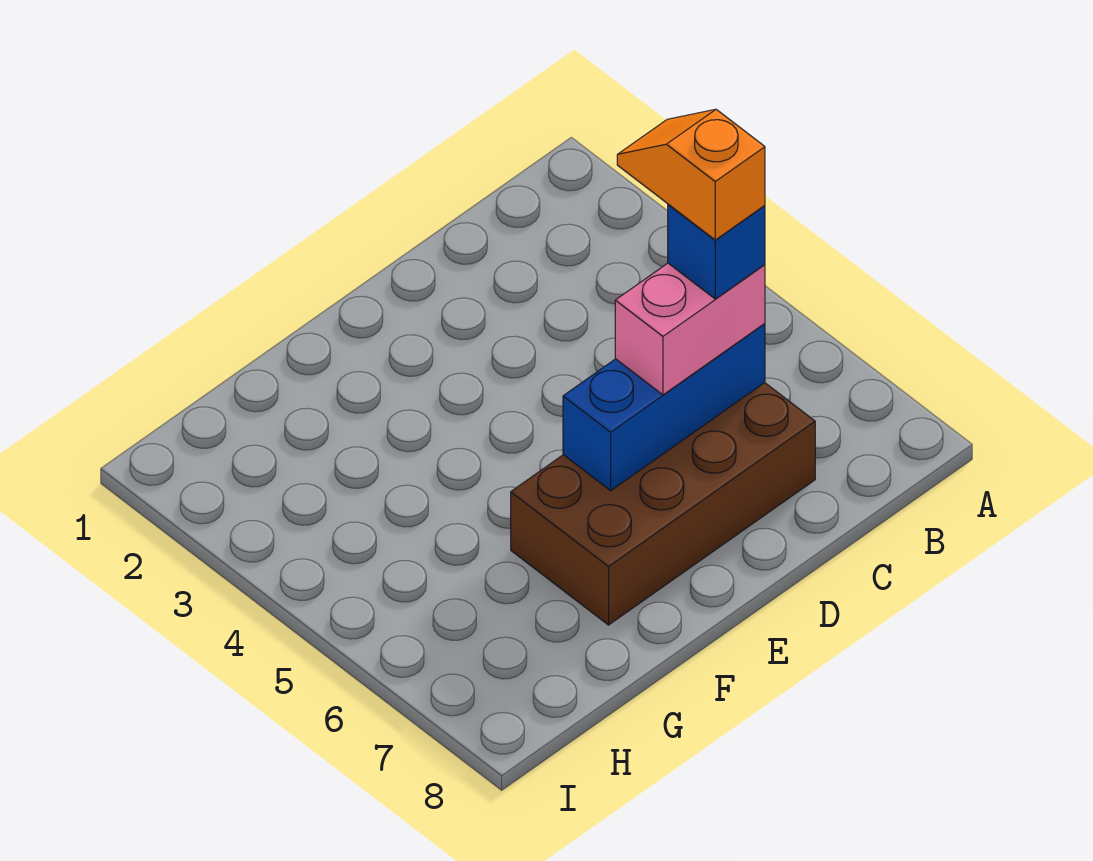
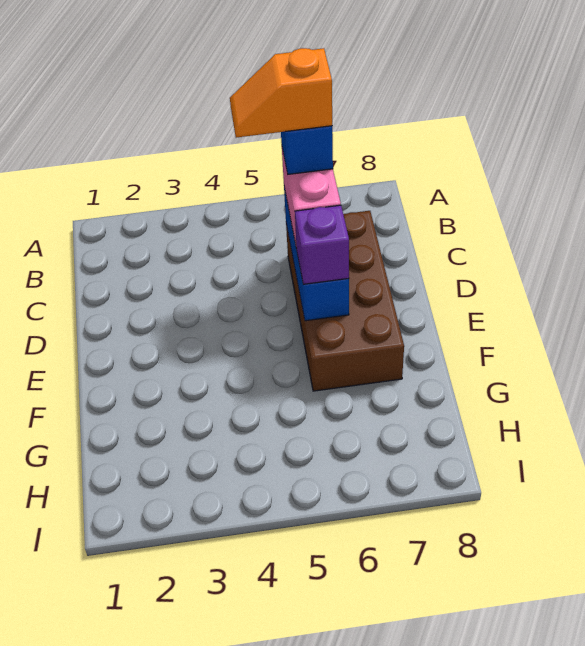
none -> purple 1x1 brick [295,205,349,284]

